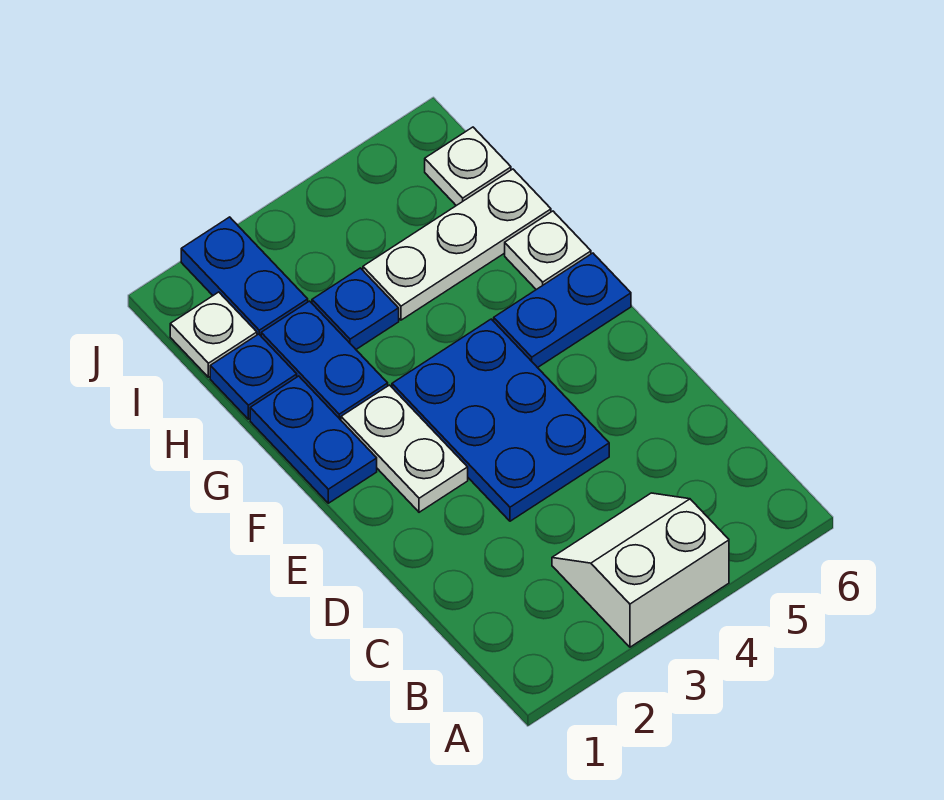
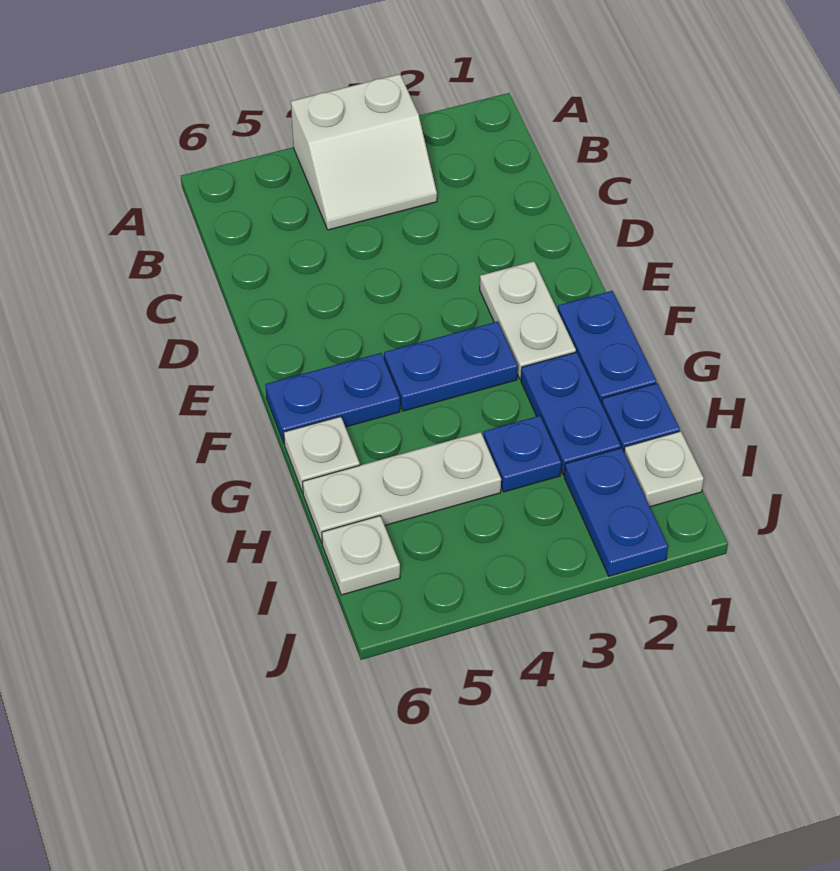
blue 2x3 plate [392,319,609,521] -> blue 1x2 plate [384,322,518,411]

